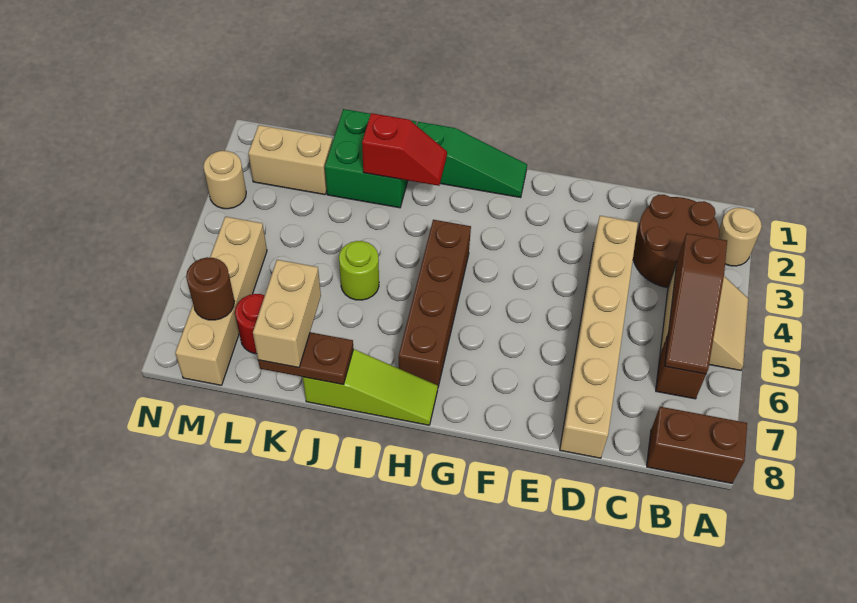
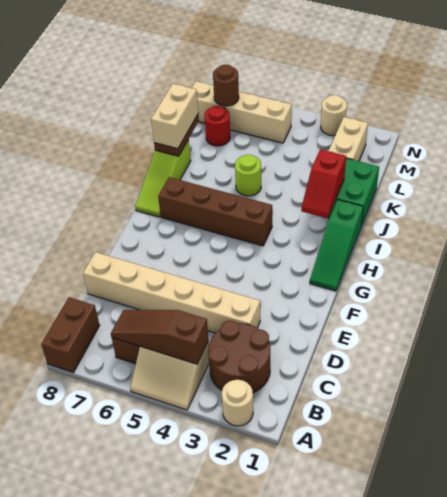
tan 1x2 brick [253,260,321,368] -> tan 1x2 brick turned to [151,84,198,149]

